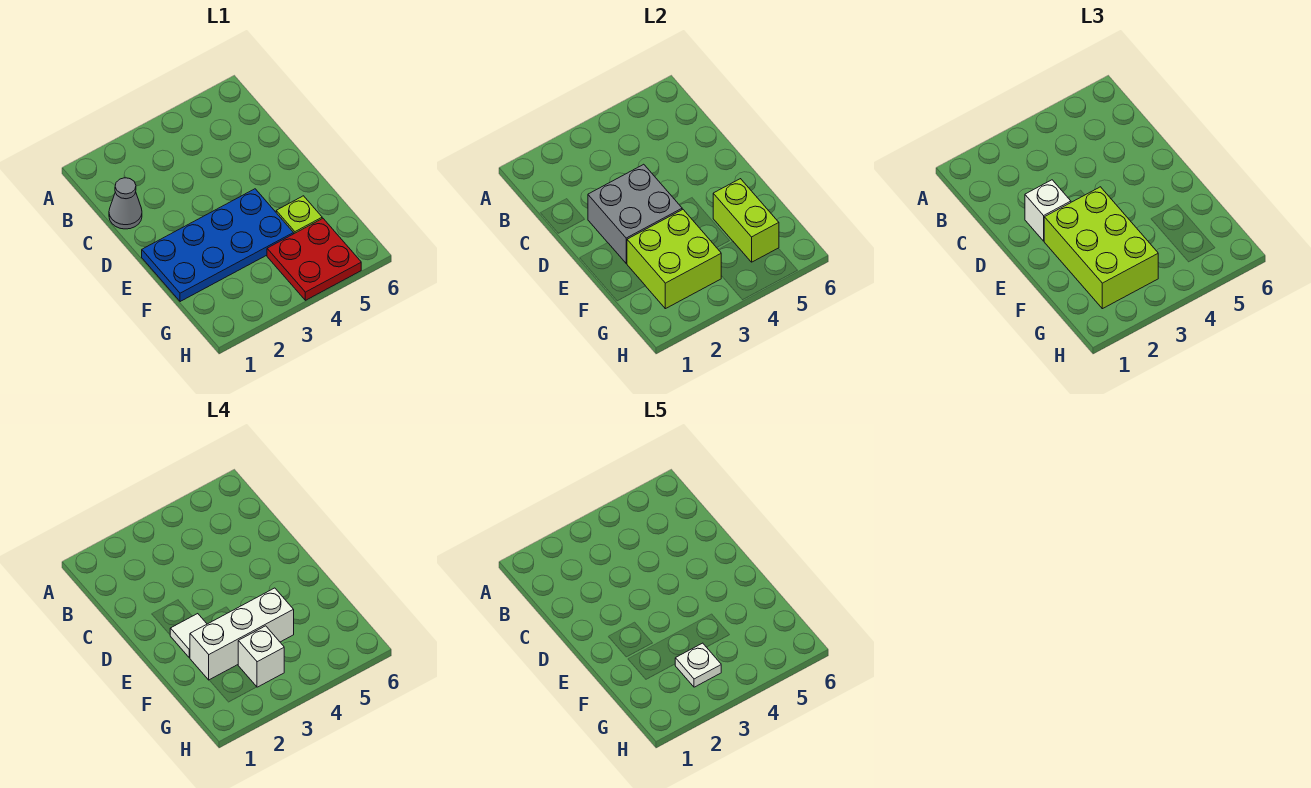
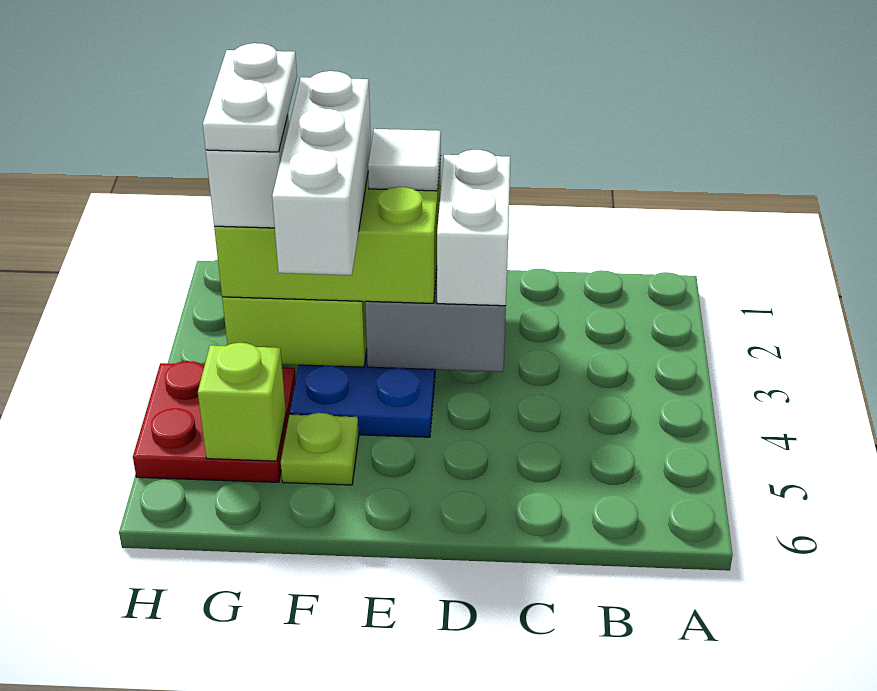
grey 1x1 cone [109,178,142,229] -> none
white 1x1 brick [1025,180,1071,241] -> white 1x2 brick [437,150,510,306]
lime 1x2 brick [713,179,779,262] -> lime 1x1 brick [198,343,286,461]
white 1x1 plate [675,643,721,687] -> white 1x2 plate [203,43,297,152]

